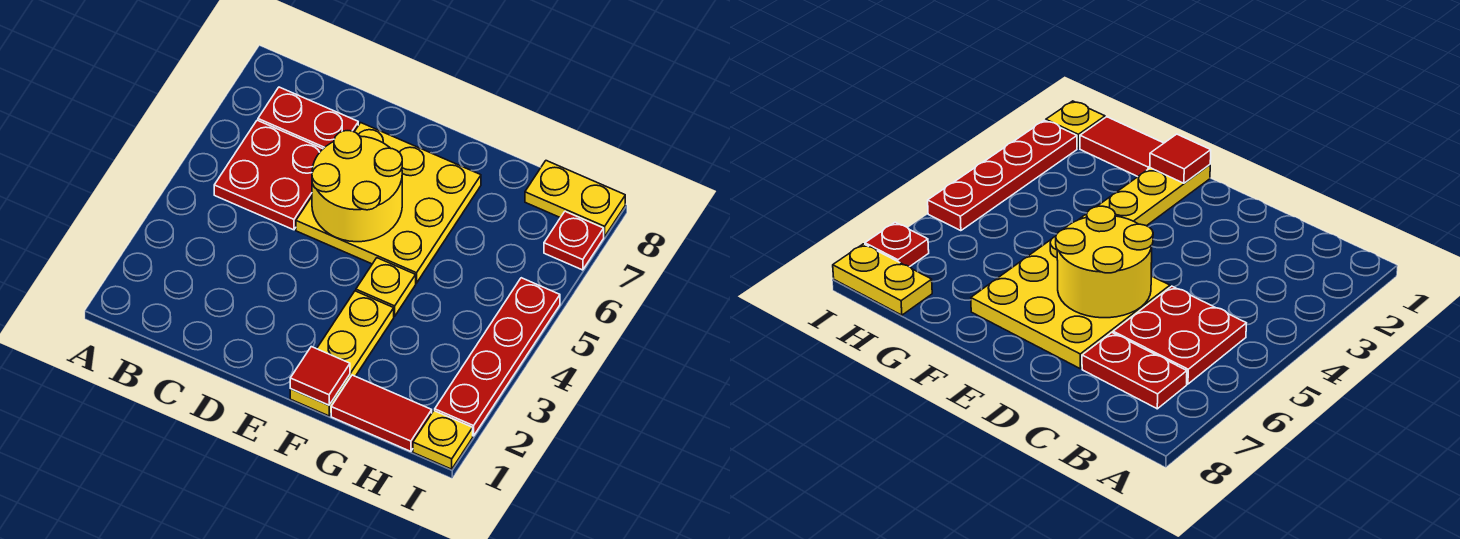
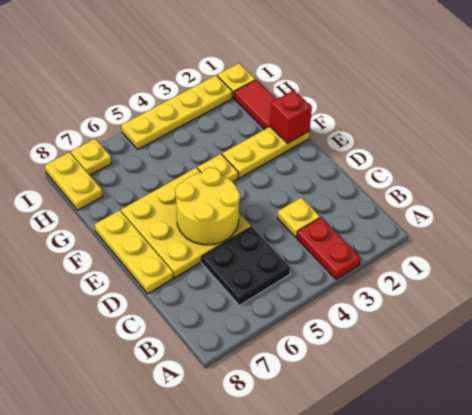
red 2x2 plate [214,120,323,230] -> black 2x2 plate [202,227,290,306]
red 1x2 plate [258,87,358,149] -> red 1x2 plate moved to [297,218,361,280]
none -> yellow 1x1 plate [277,198,320,237]
none -> yellow 1x3 plate [95,210,173,294]
red 1x1 tile [290,347,350,405] -> red 1x1 brick [270,90,312,144]
red 1x4 plate [435,278,560,436] -> yellow 1x4 plate [121,75,232,149]
red 1x1 plate [544,211,604,270] -> yellow 1x1 plate [71,139,111,175]

